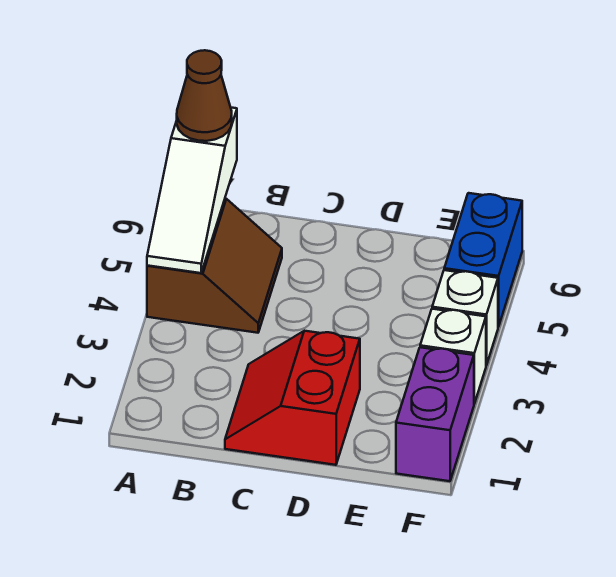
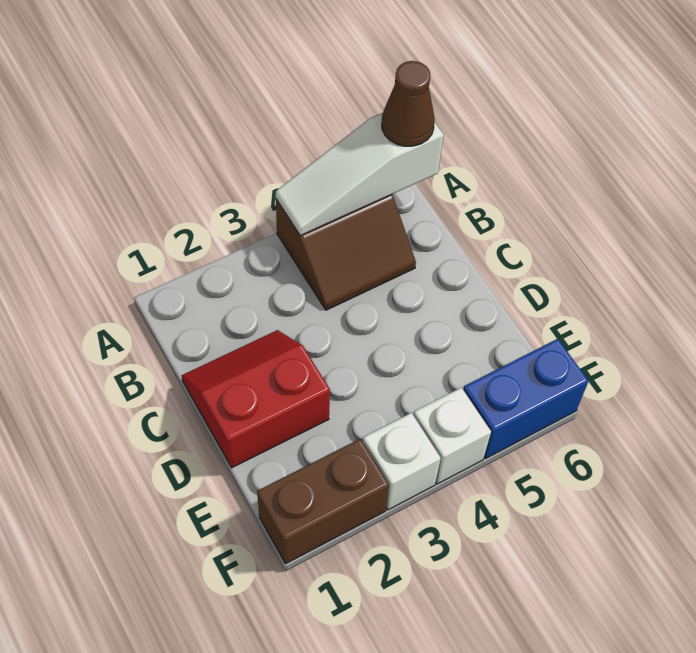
purple 1x2 brick [396,347,474,481] -> brown 1x2 brick [257,439,389,564]

